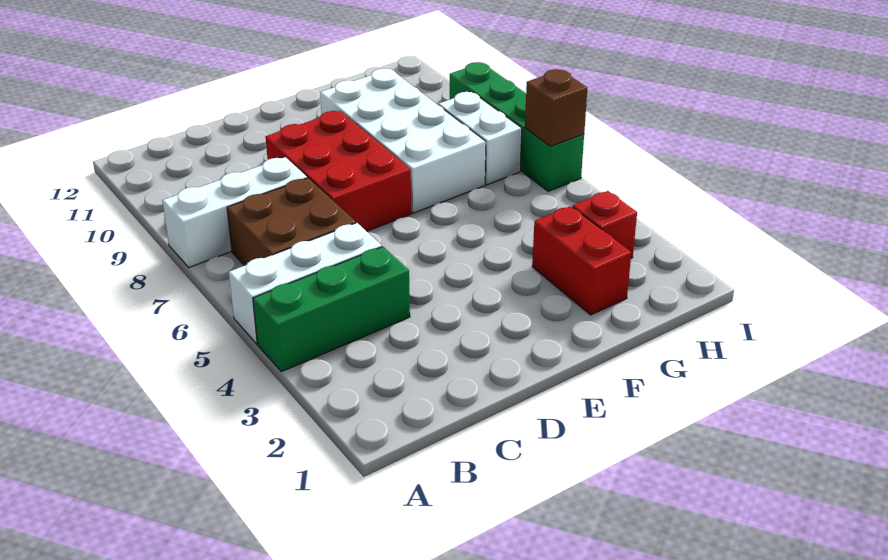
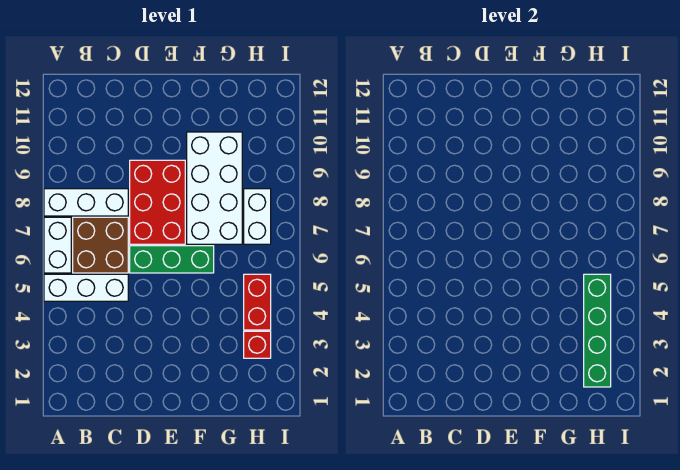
green 1x3 brick [253,247,410,372] -> green 1x3 brick moved to [130,246,214,273]
none -> white 1x2 brick [44,217,71,273]
red 1x2 brick [532,206,632,315] -> red 1x2 brick moved to [244,274,271,330]
green 1x4 brick [450,62,584,191] -> green 1x4 brick moved to [584,274,611,387]
brown 1x1 brick [525,69,587,147] -> none

